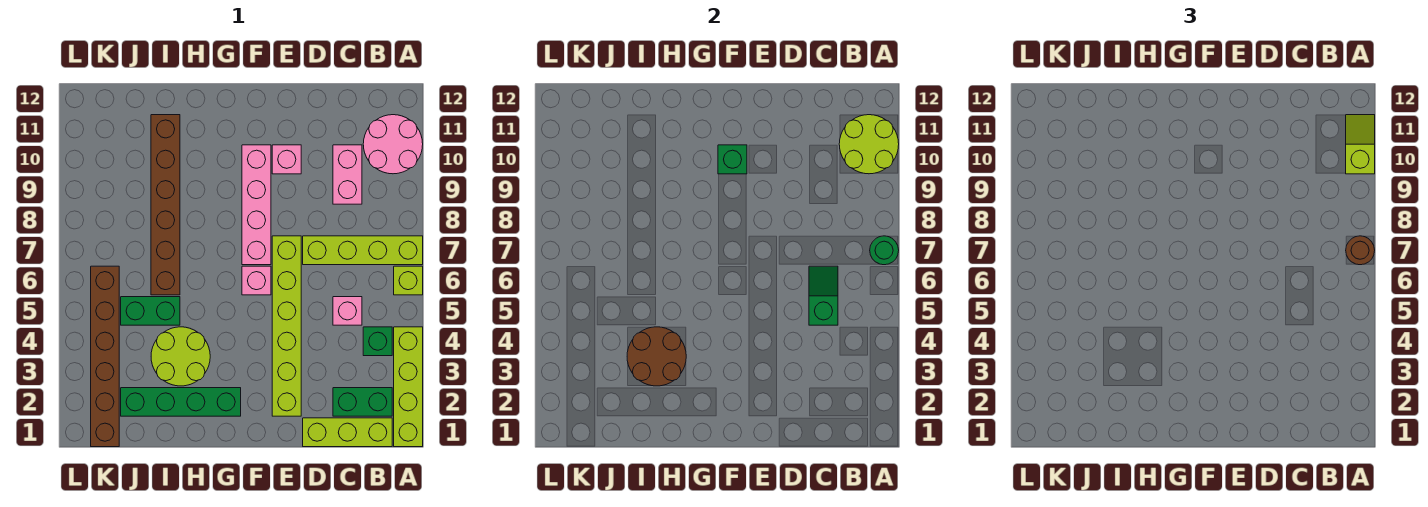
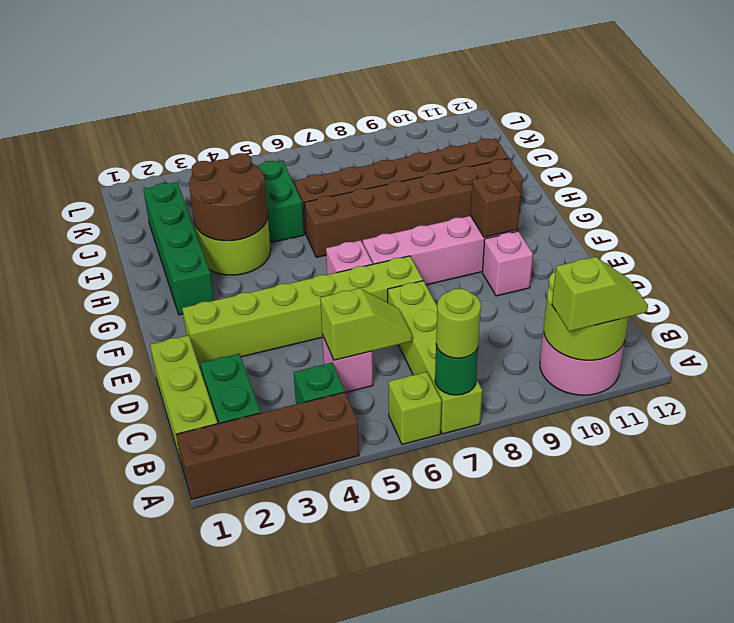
lime 1x4 brick [394,327,423,447] -> brown 1x4 brick [176,392,359,499]
brown 1x1 round brick [1346,236,1375,265] -> lime 1x1 round brick [436,288,481,358]
green 1x2 slope [809,266,838,325] -> lime 1x2 slope [320,288,412,360]
pink 1x2 brick [333,145,362,204] -> none
green 1x1 brick [718,145,747,174] -> brown 1x1 brick [470,173,521,237]
brown 1x6 brick [91,266,119,447] -> brown 1x6 brick moved to [304,158,523,257]

